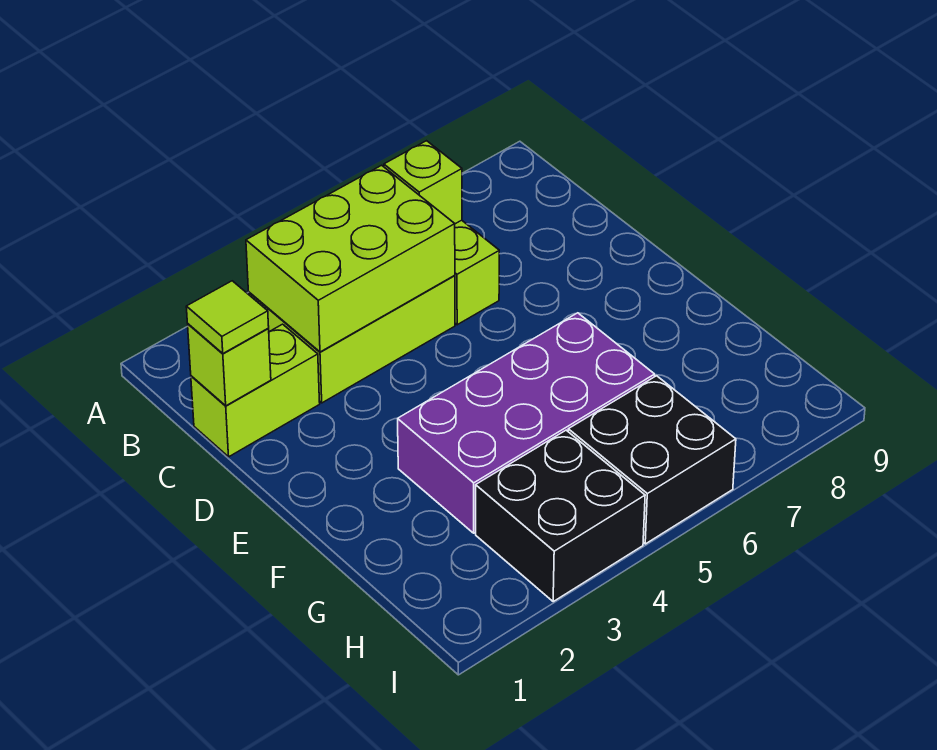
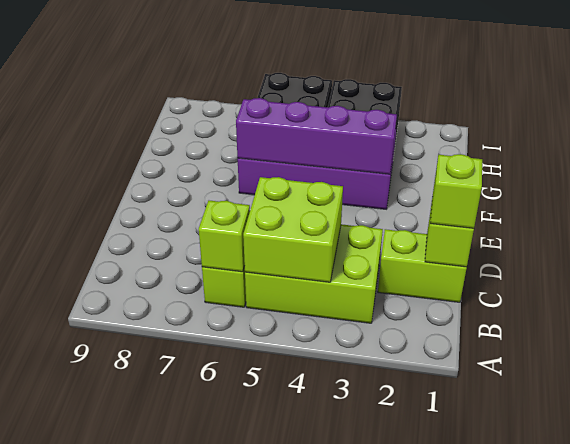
lime 2x3 brick [246,165,455,352] -> lime 2x2 brick [243,177,343,282]
lime 1x1 tile [186,281,269,354] -> lime 1x1 brick [430,154,482,228]
none -> purple 1x4 brick [236,98,397,174]

